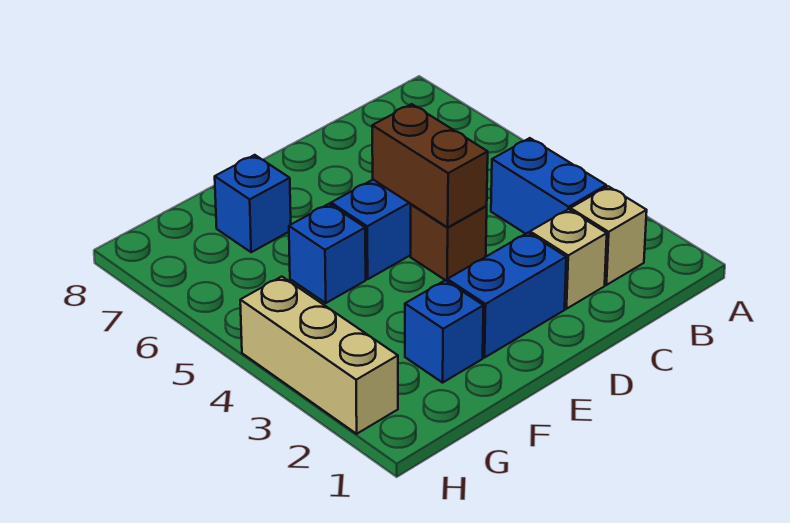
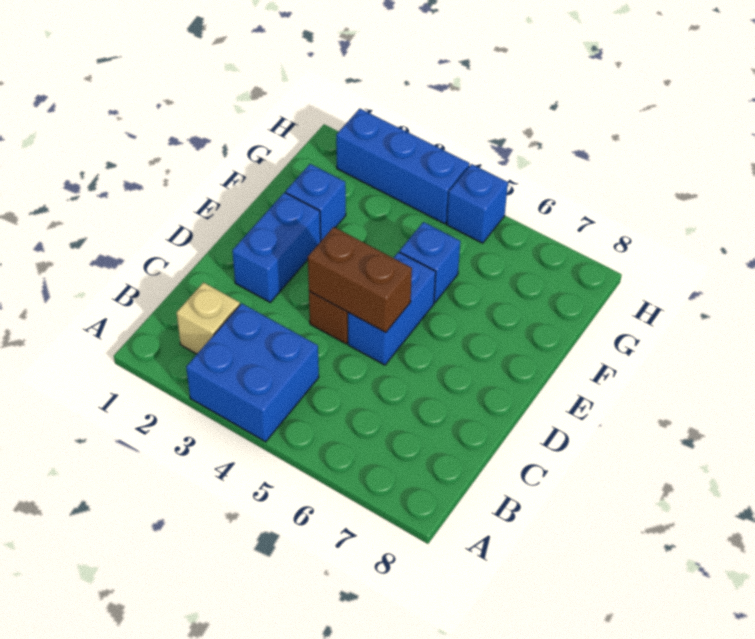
blue 1x2 brick [491,138,606,234] -> blue 2x2 brick [186,303,319,442]
tan 1x1 brick [530,209,607,309] -> none
blue 1x1 brick [215,155,291,252] -> blue 1x1 brick moved to [447,164,508,243]
tan 1x3 brick [240,277,398,434] -> blue 1x3 brick [336,109,470,224]

